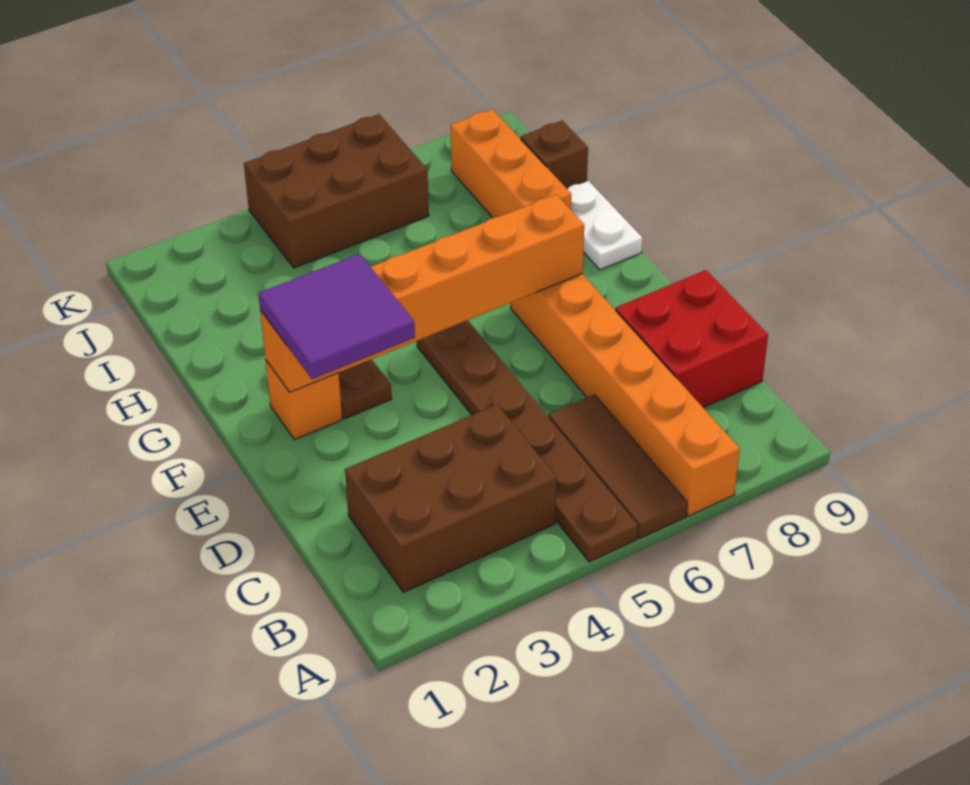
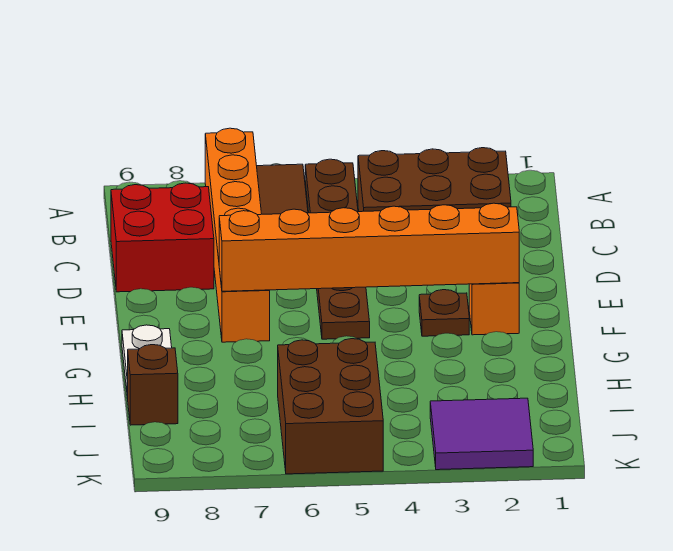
purple 2x2 tile [258,254,415,379] -> purple 2x2 tile moved to [430,398,533,470]
orange 1x3 brick [451,109,571,218] -> none
brown 2x3 brick [244,114,429,268] -> brown 2x3 brick turned to [278,339,383,474]

